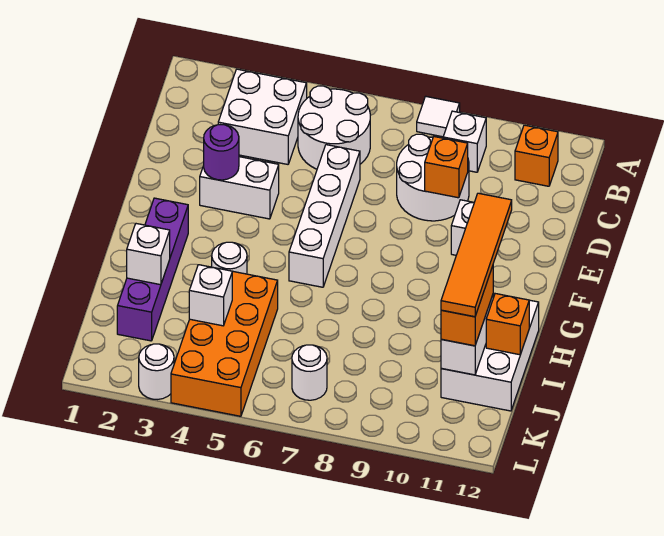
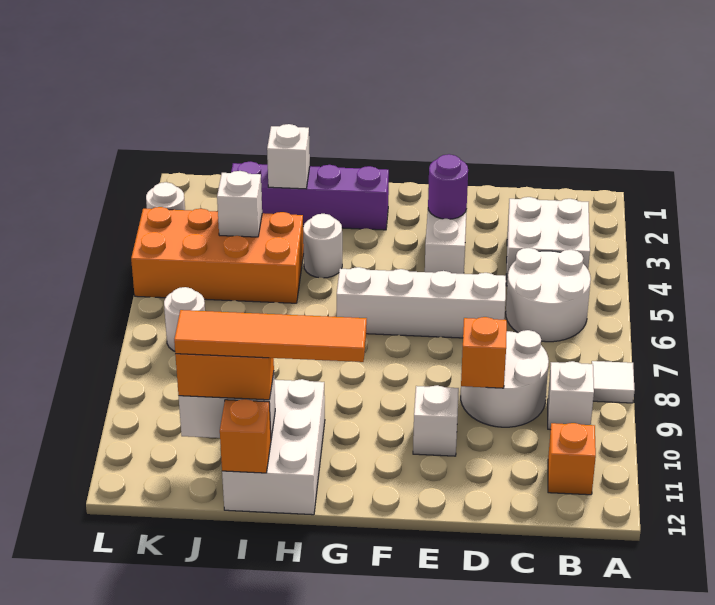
white 2x3 brick [441,293,539,411] -> white 2x3 brick turned to [222,379,325,515]

